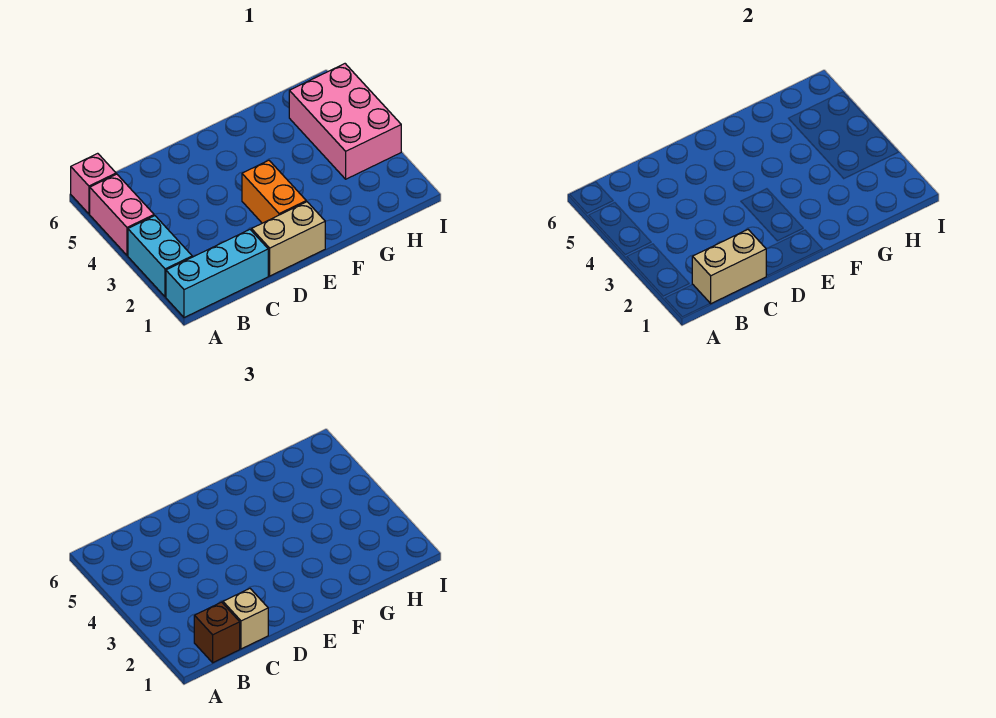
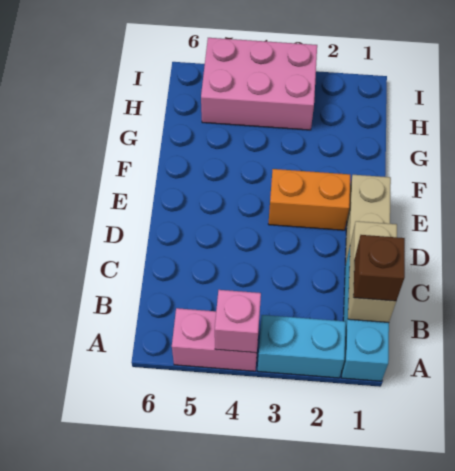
pink 1x1 brick [71,153,116,214] -> pink 1x1 brick moved to [215,290,261,353]
tan 1x1 brick [223,589,268,649] -> none

